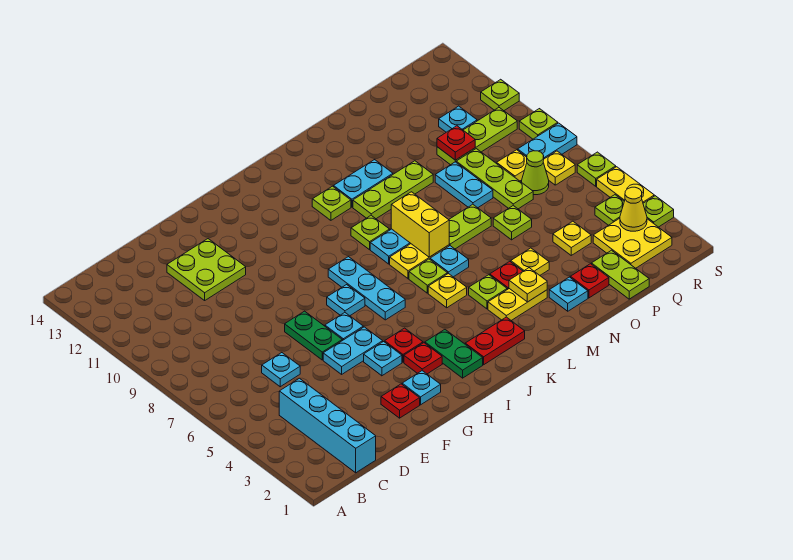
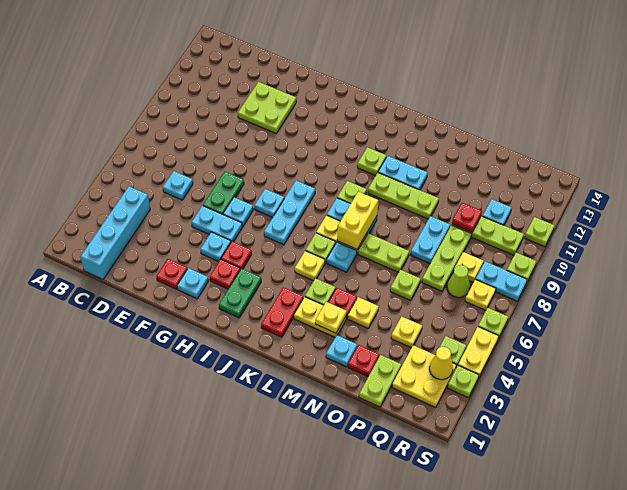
red 1x2 plate [465,317,525,365] -> red 1x2 plate turned to [261,287,303,337]

